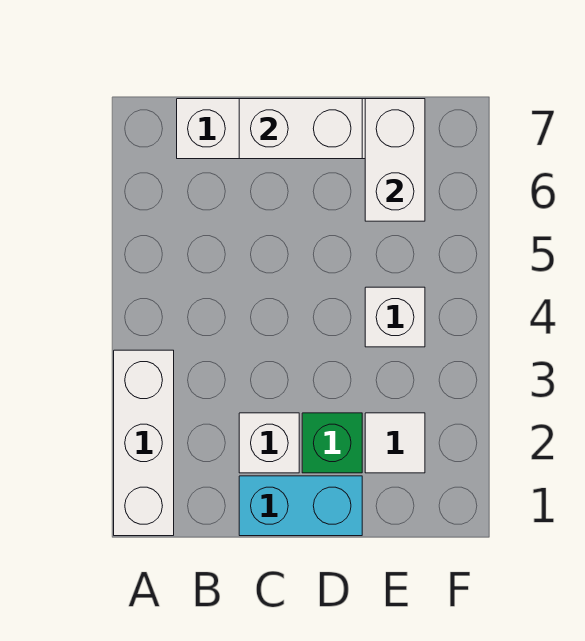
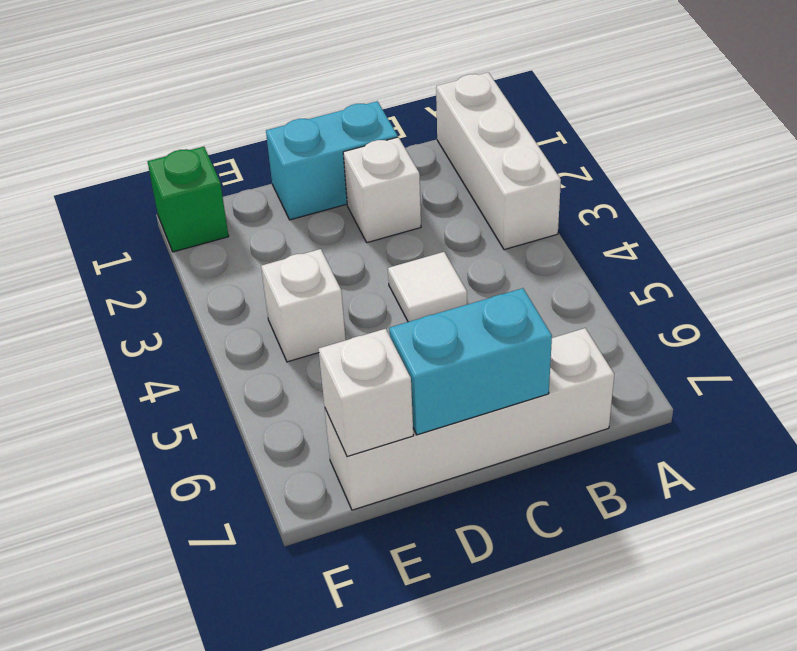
white 1x2 brick [239,99,362,159] -> cyan 1x2 brick [389,288,552,435]
green 1x1 brick [302,413,362,473] -> green 1x1 brick moved to [148,147,229,252]
white 1x1 tile [365,413,425,473] -> white 1x1 tile moved to [388,252,467,322]
white 1x2 brick [365,99,425,221] -> white 1x1 brick [319,329,413,457]

